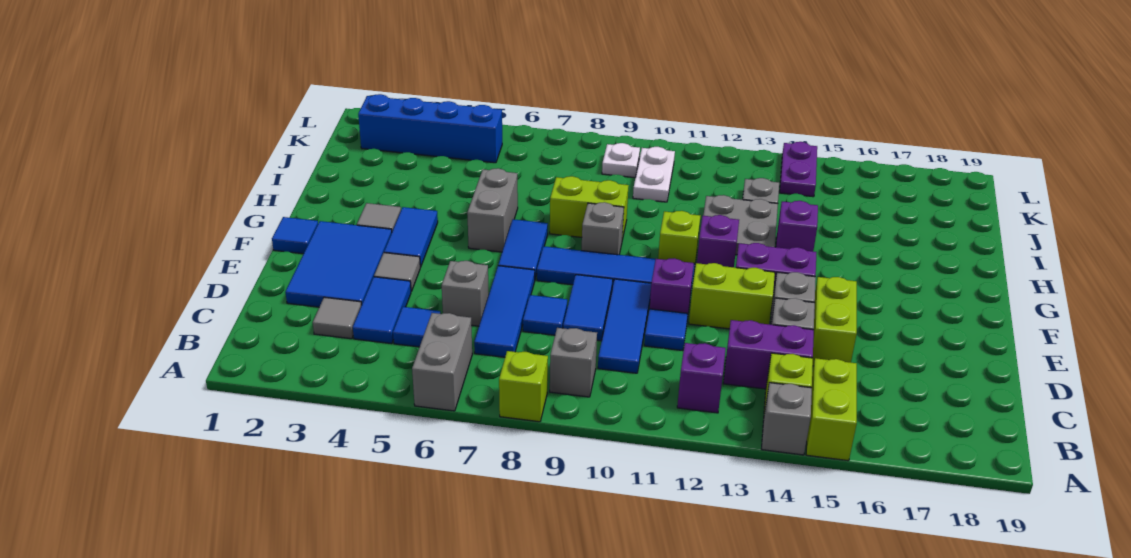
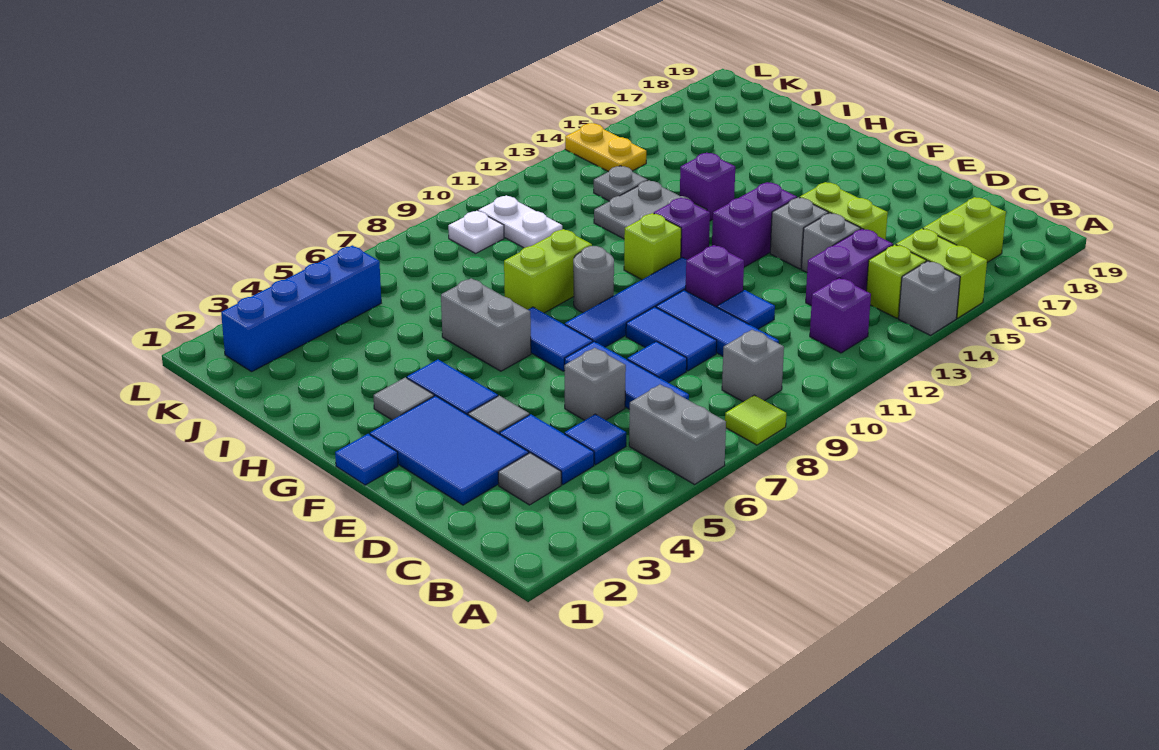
lime 1x1 brick [499,351,548,422] -> lime 1x1 tile [725,395,786,445]
lime 1x2 brick [689,263,775,329] -> lime 1x2 brick moved to [923,197,1006,262]
grey 1x1 brick [581,202,624,255] -> grey 1x1 round brick [573,246,614,313]
purple 1x2 plate [780,142,817,197] -> yellow 1x2 plate [565,123,646,172]

